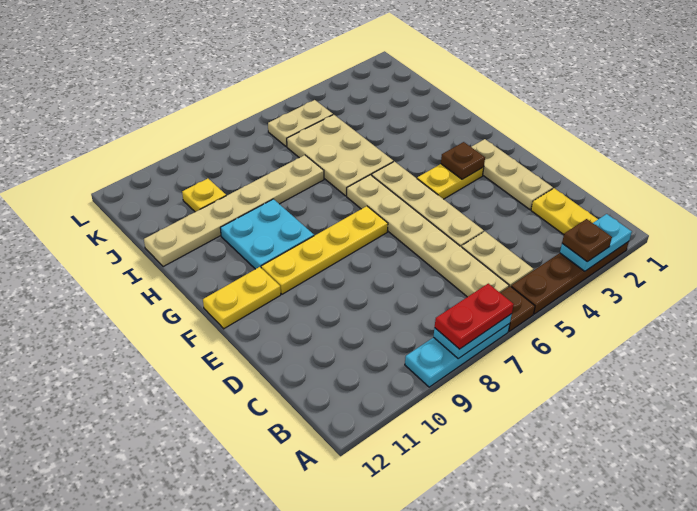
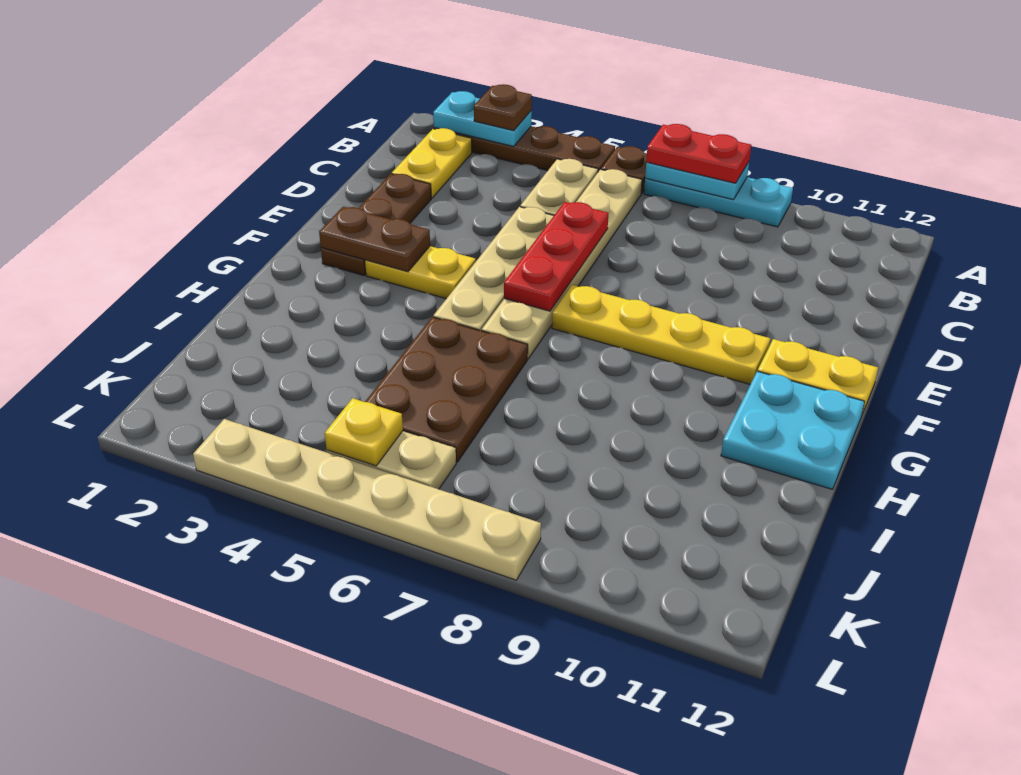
tan 1x3 plate [472,139,553,210] -> brown 1x3 plate [321,174,431,275]
none -> red 1x3 plate [504,202,608,311]
brown 1x1 plate [441,142,485,179] -> brown 1x2 plate [319,207,430,272]
cyan 2x2 plate [220,199,314,269] -> cyan 2x2 plate moved to [721,371,865,489]
tan 2x3 plate [287,115,393,196] -> brown 2x3 plate [365,317,528,462]
tan 1x6 plate [144,155,324,267] -> tan 1x6 plate moved to [193,419,541,580]
yellow 1x1 plate [182,178,226,212] -> yellow 1x1 plate moved to [325,398,403,466]

